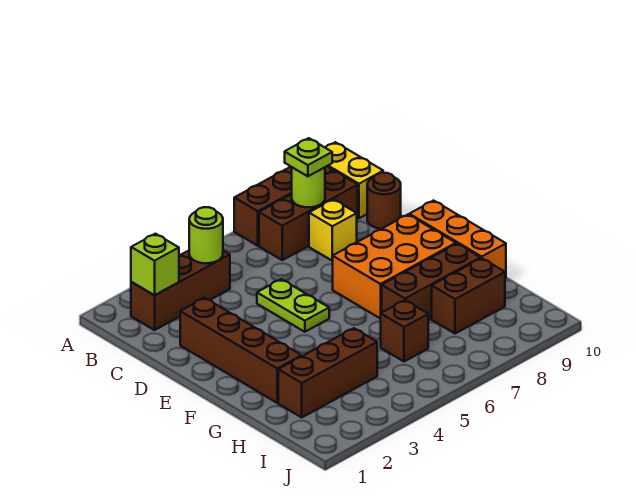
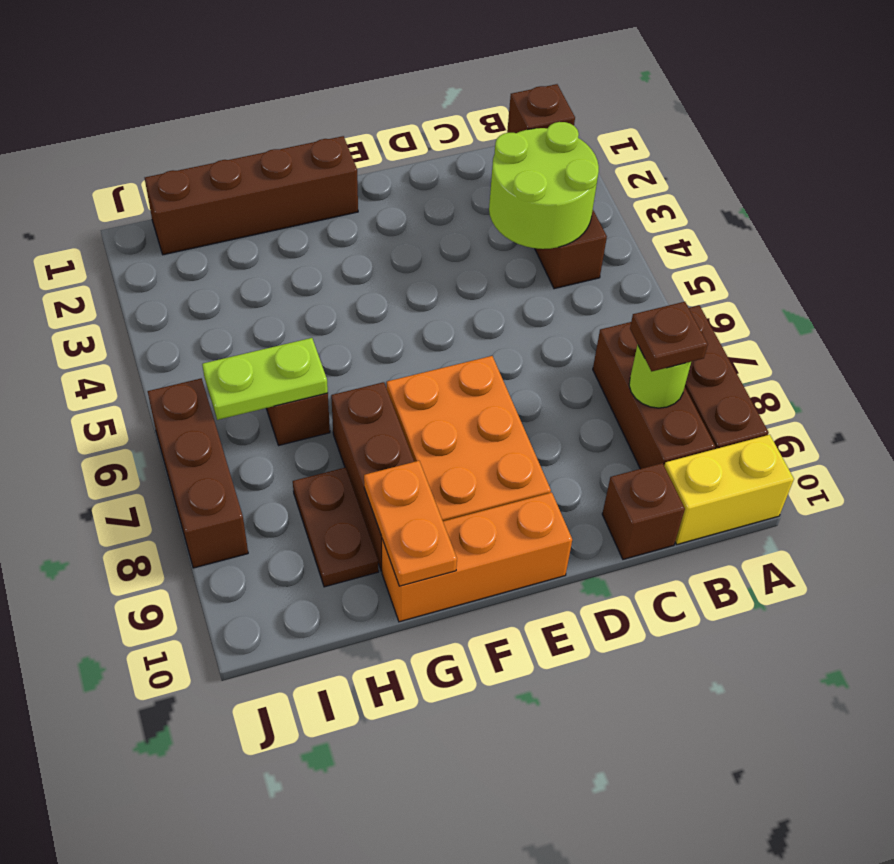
lime 1x1 brick [131,234,179,295] -> brown 1x1 brick [507,84,575,133]
lime 1x1 round brick [189,207,223,263] -> lime 2x2 round brick [489,122,599,249]
lime 1x1 plate [285,138,332,176] -> brown 1x1 plate [630,302,708,371]
yellow 1x1 brick [309,199,357,261] -> none
brown 1x1 round brick [367,173,401,229] -> brown 1x1 brick [602,463,685,559]
brown 1x4 brick [180,298,302,403] -> brown 1x4 brick moved to [145,136,358,255]
lime 1x2 plate [257,279,329,332] -> lime 1x2 plate moved to [202,338,328,420]
none -> orange 1x2 plate [364,461,457,586]
brown 1x3 brick [278,328,377,417] -> brown 1x3 brick moved to [148,378,248,568]
brown 1x2 brick [432,258,505,334] -> brown 1x2 plate [293,468,379,587]

